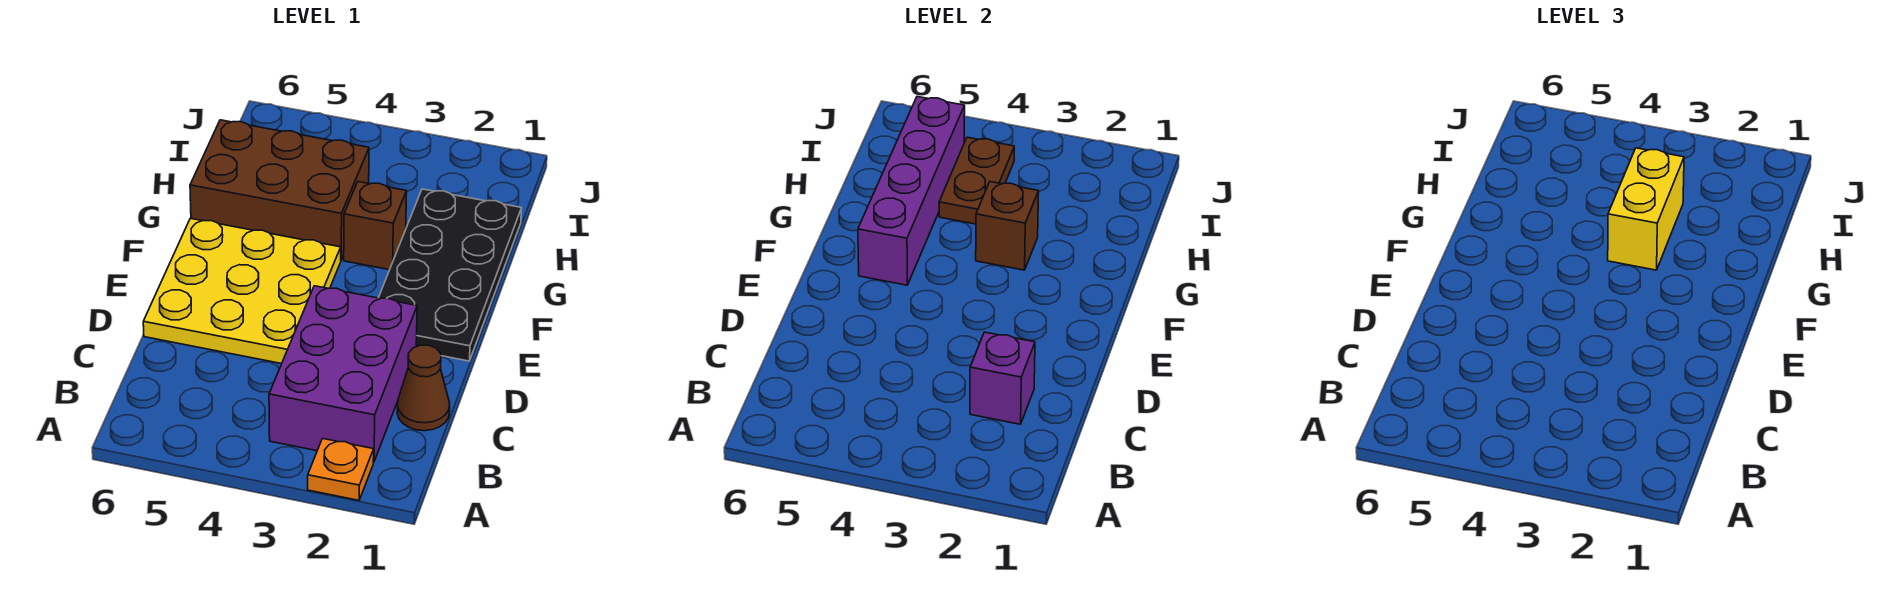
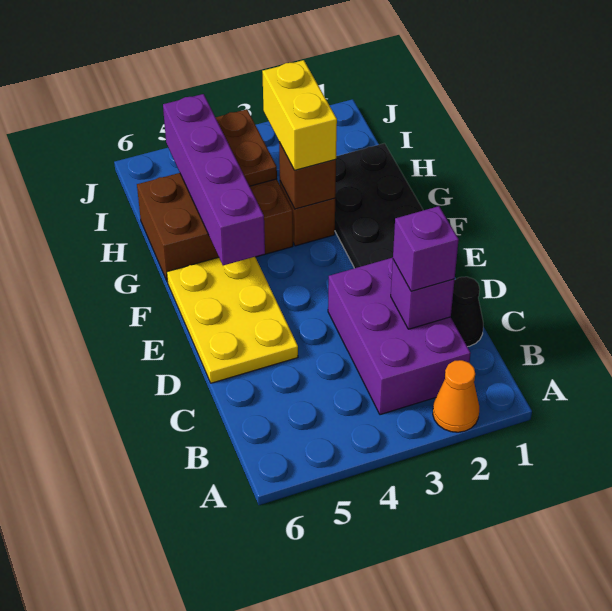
orange 1x1 plate [308,439,374,500] -> orange 1x1 cone [433,360,479,432]
brown 1x1 cone [397,345,450,431] -> black 1x1 cone [451,277,483,347]
none -> purple 1x1 brick [393,206,459,291]
yellow 3x3 plate [143,218,341,364] -> yellow 2x3 plate [167,257,298,383]

